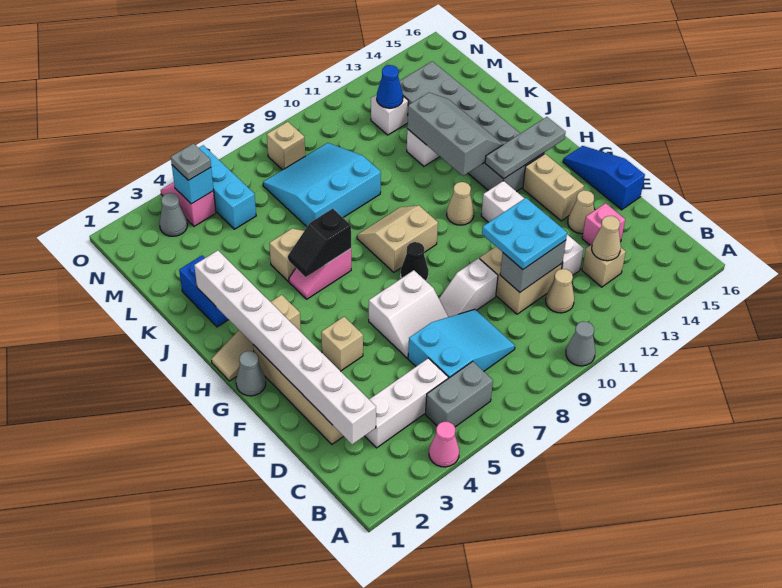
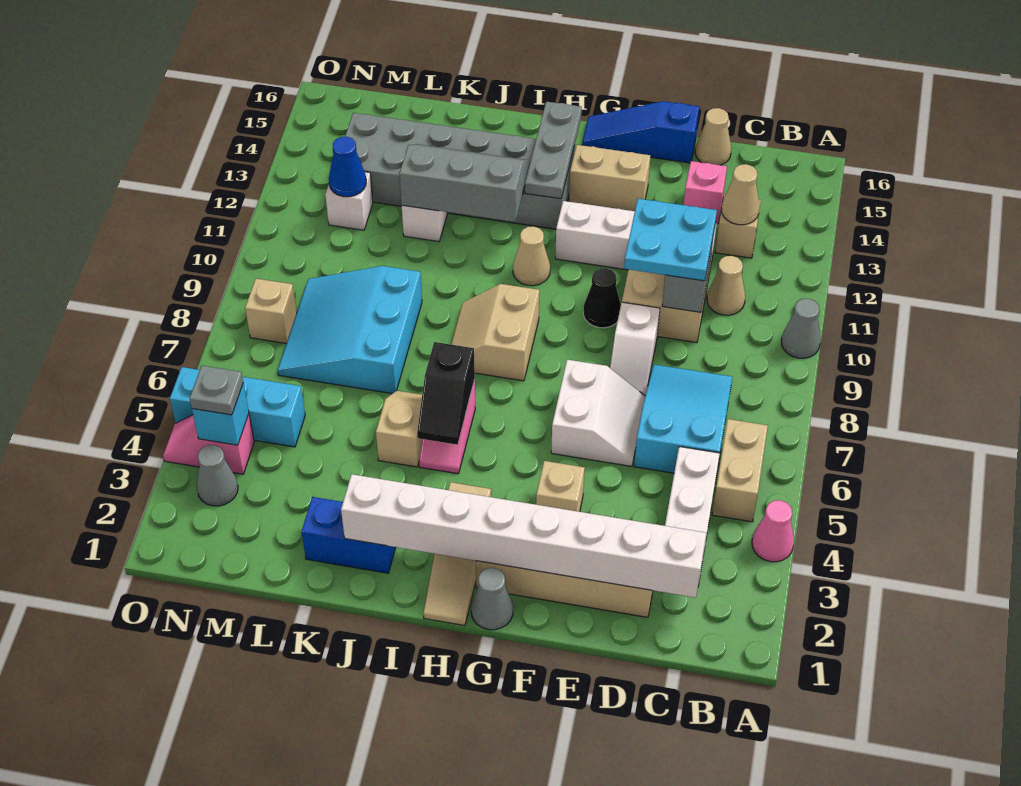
grey 1x2 brick [425,361,493,427] -> tan 1x2 brick [712,419,768,522]
tan 1x1 cone [568,190,594,234] -> tan 1x1 cone moved to [695,108,731,165]
black 1x1 cone [401,242,429,281] -> black 1x1 cone moved to [583,268,621,328]

